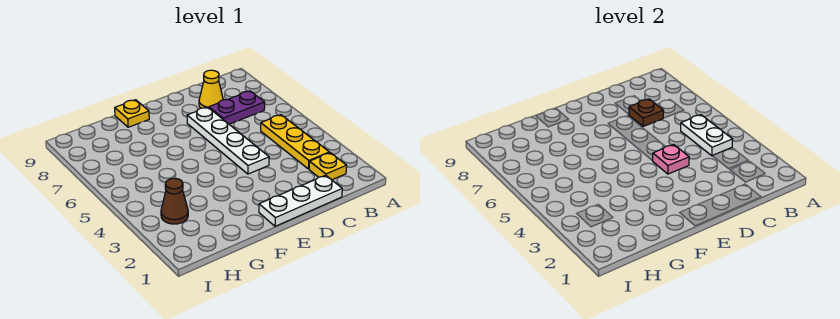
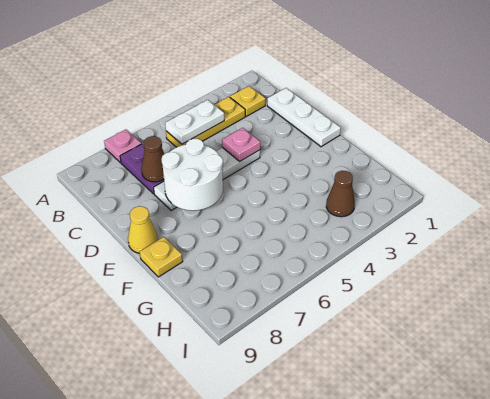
none -> pink 1x1 plate [104,130,141,163]
brown 1x1 plate [629,99,664,126] -> brown 1x1 cone [141,136,164,182]
yellow 1x1 cone [199,70,223,108] -> yellow 1x1 cone moved to [128,206,158,253]
none -> white 2x2 round brick [162,139,223,211]

